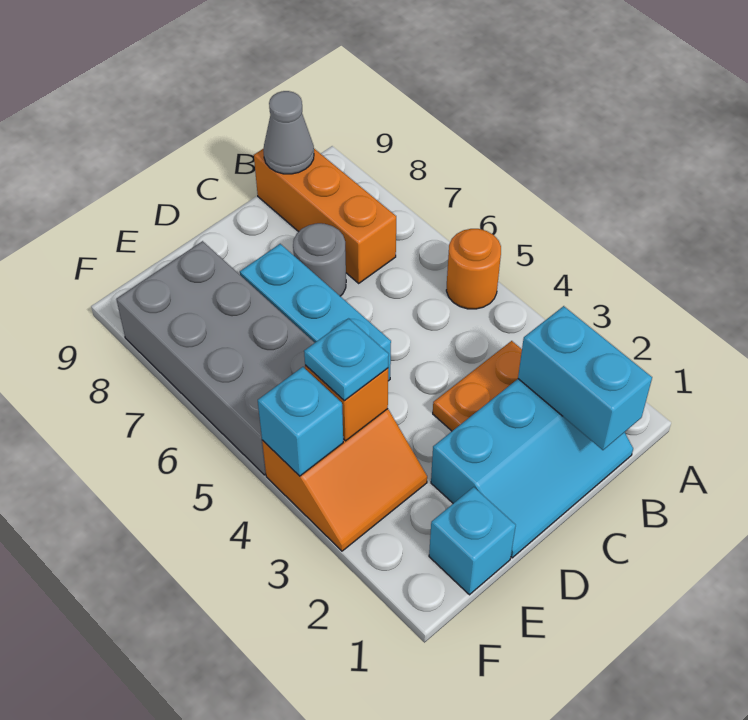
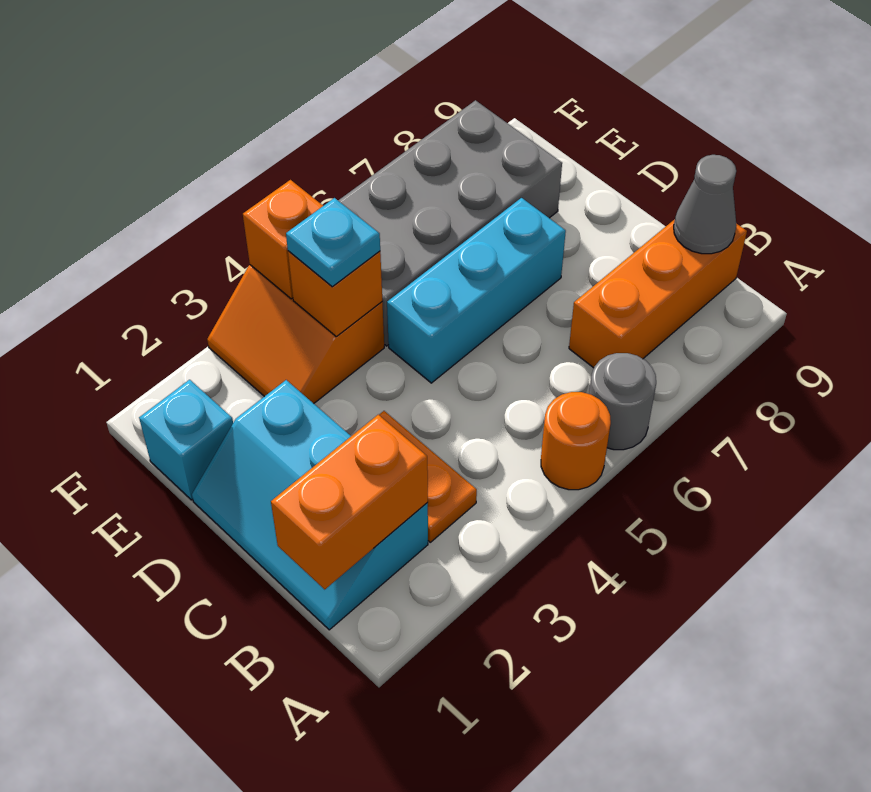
cyan 1x2 brick [518,306,652,450] -> orange 1x2 brick [271,415,428,589]
grey 1x1 round brick [293,223,346,296] -> grey 1x1 round brick moved to [589,353,656,450]
cyan 1x1 brick [258,367,343,476] -> orange 1x1 brick [243,180,323,299]

